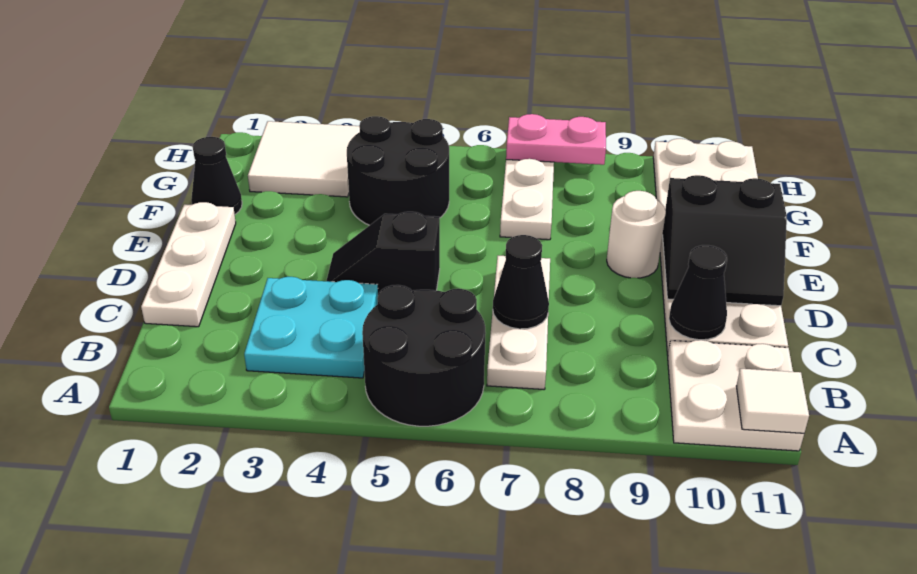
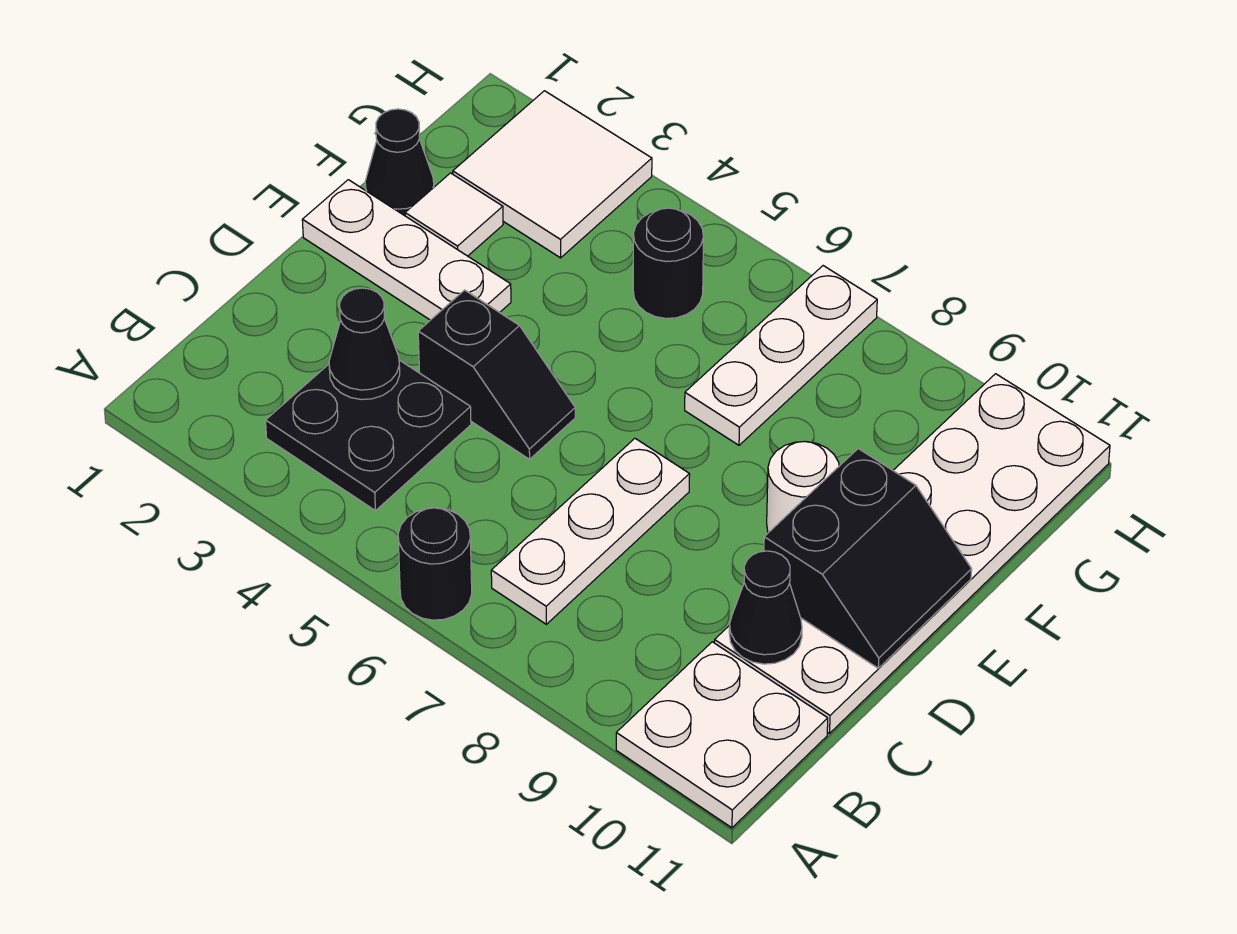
black 2x2 round brick [362,285,486,426] -> black 1x1 round brick [398,508,472,620]
white 1x1 tile [736,369,809,433] -> white 1x1 tile moved to [405,173,503,256]
cyan 2x2 plate [244,277,378,378] -> black 2x2 plate [266,360,471,511]
white 1x3 plate [141,202,236,327] -> white 1x3 plate turned to [302,180,511,320]
black 1x1 cone [493,235,549,329] -> black 1x1 cone moved to [329,288,400,400]
black 1x2 slope [326,212,440,294] -> black 1x2 slope turned to [418,290,575,459]
black 2x2 slope [662,175,787,306] -> black 2x2 slope turned to [764,449,972,668]
black 2x2 round brick [347,116,449,225] -> black 1x1 round brick [633,208,703,318]
pink 1x2 plate [506,114,606,165] -> none

